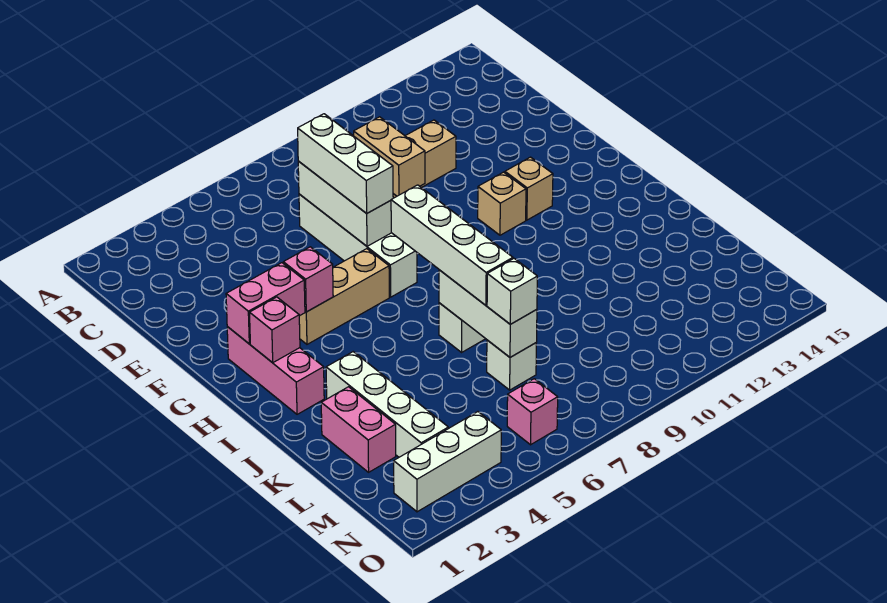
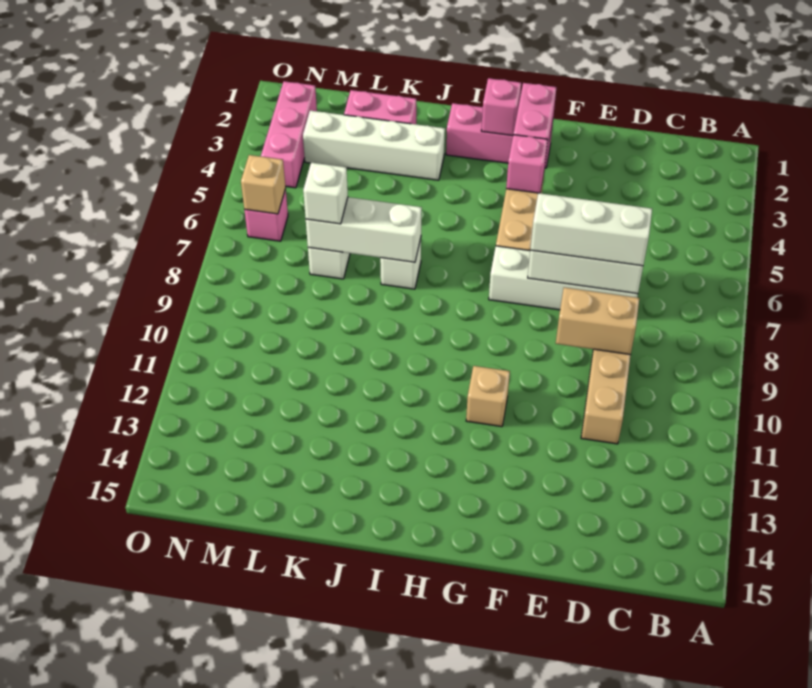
tan 1x1 brick [505,157,553,220] -> tan 1x1 brick moved to [241,155,286,214]
white 1x4 brick [391,185,513,305] -> none
white 1x3 brick [394,412,501,512] -> pink 1x3 brick [261,81,317,188]

